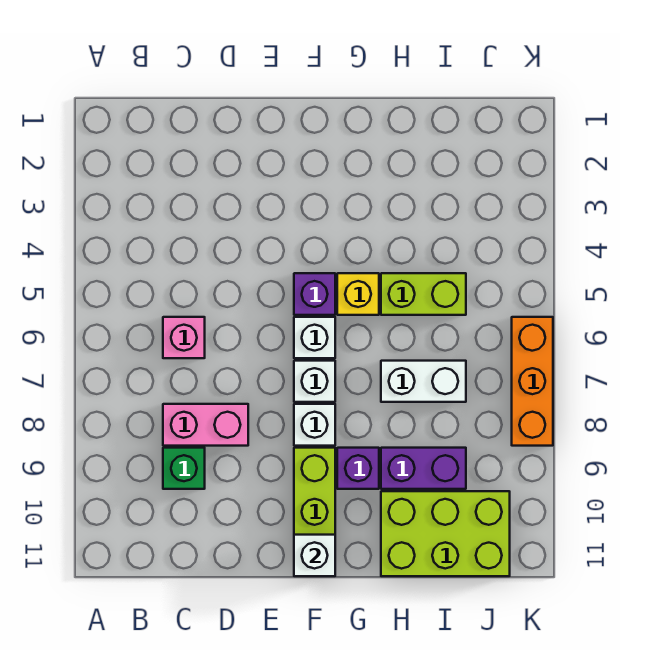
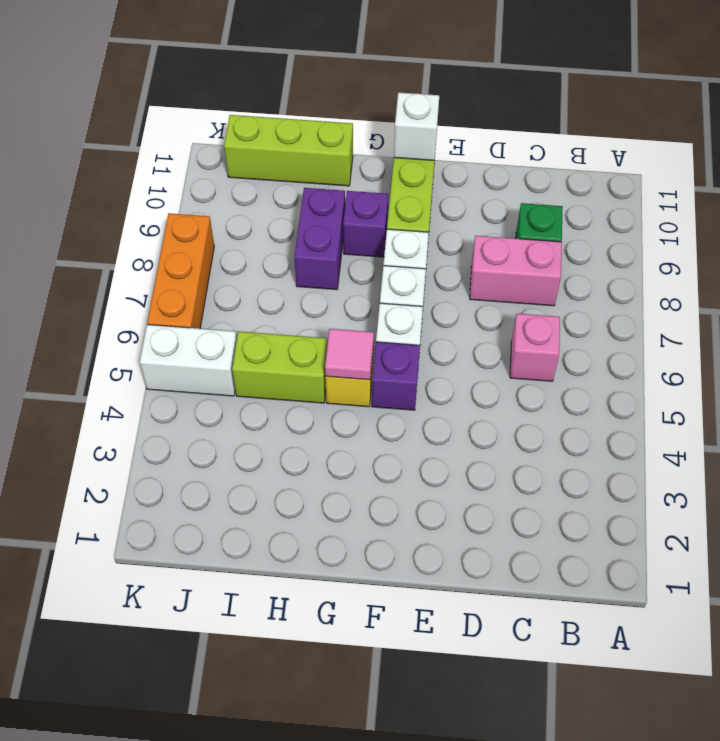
none -> pink 1x1 tile [325,329,374,380]
white 1x2 brick [381,361,466,402] -> white 1x2 brick moved to [140,325,237,396]
purple 1x2 brick [381,448,466,489] -> purple 1x2 brick turned to [294,188,345,290]
lime 2x3 brick [381,491,510,576] -> lime 1x3 brick [224,115,353,186]

